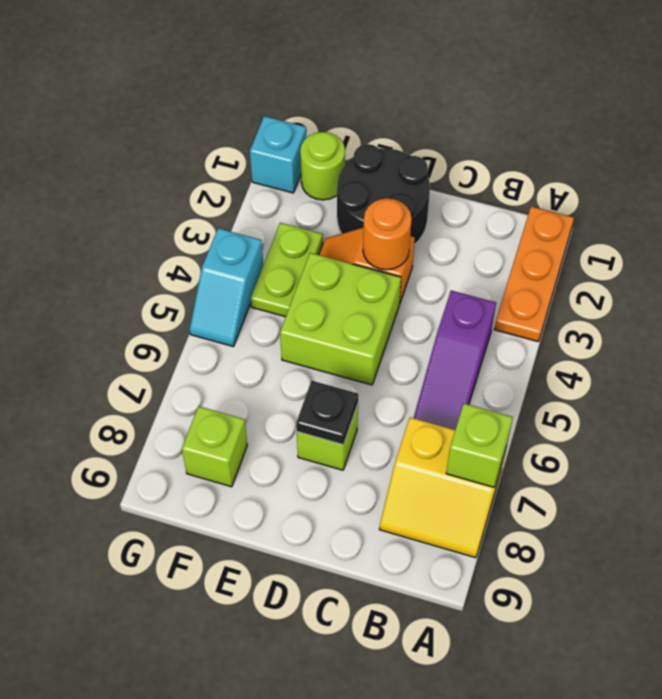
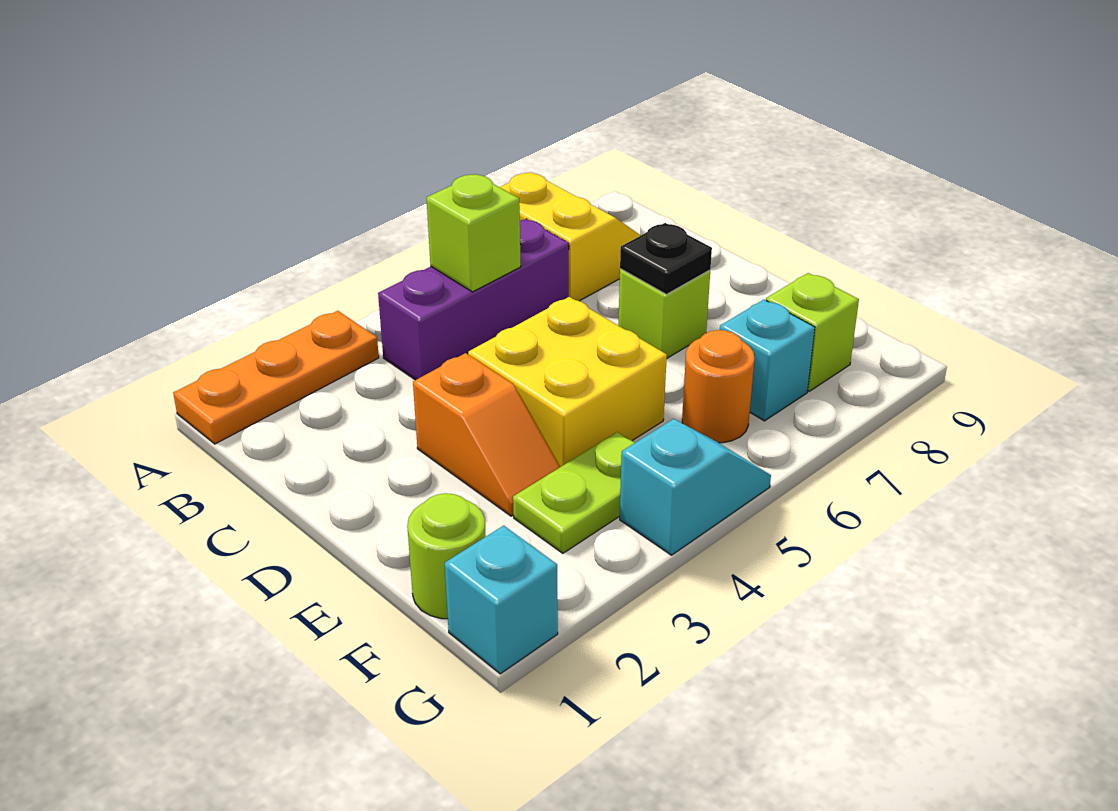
lime 1x1 brick [446,404,513,487] -> lime 1x1 brick moved to [427,174,521,292]
purple 1x3 slope [414,291,496,430] -> purple 1x3 brick [378,219,569,380]
black 2x2 round brick [337,144,430,245] -> none
orange 1x1 round brick [363,198,412,270] -> orange 1x1 round brick moved to [682,330,754,443]
lime 2x2 brick [280,253,401,385] -> yellow 2x2 brick [468,297,667,467]
none -> cyan 1x1 brick [720,300,815,421]

